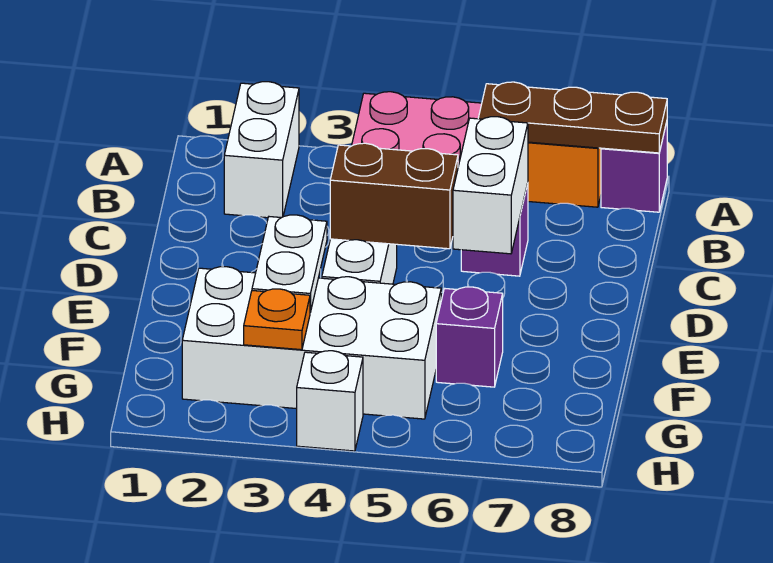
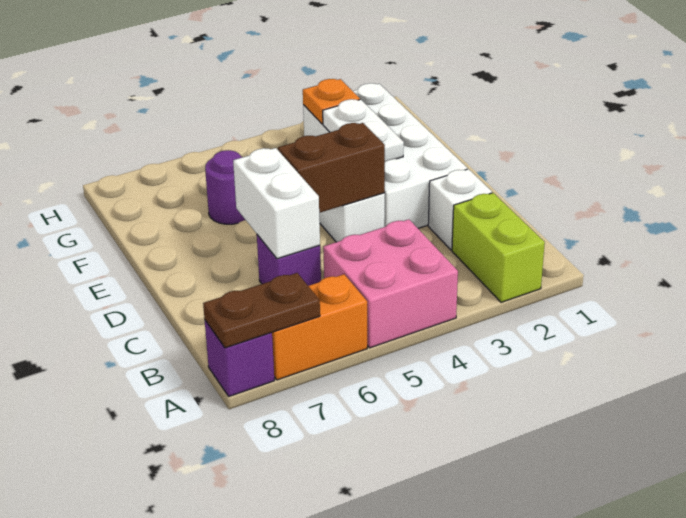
white 1x2 brick [224,82,299,218] -> lime 1x2 brick [452,193,545,302]
brown 1x3 plate [478,82,667,153] -> brown 1x2 plate [203,273,320,348]
white 2x4 brick [182,267,441,419] -> white 2x4 brick turned to [303,83,467,228]
purple 1x1 brick [436,287,503,387] -> purple 1x1 round brick [205,150,245,224]
white 1x1 brick [297,351,363,451] -> white 1x1 brick moved to [428,169,492,250]

